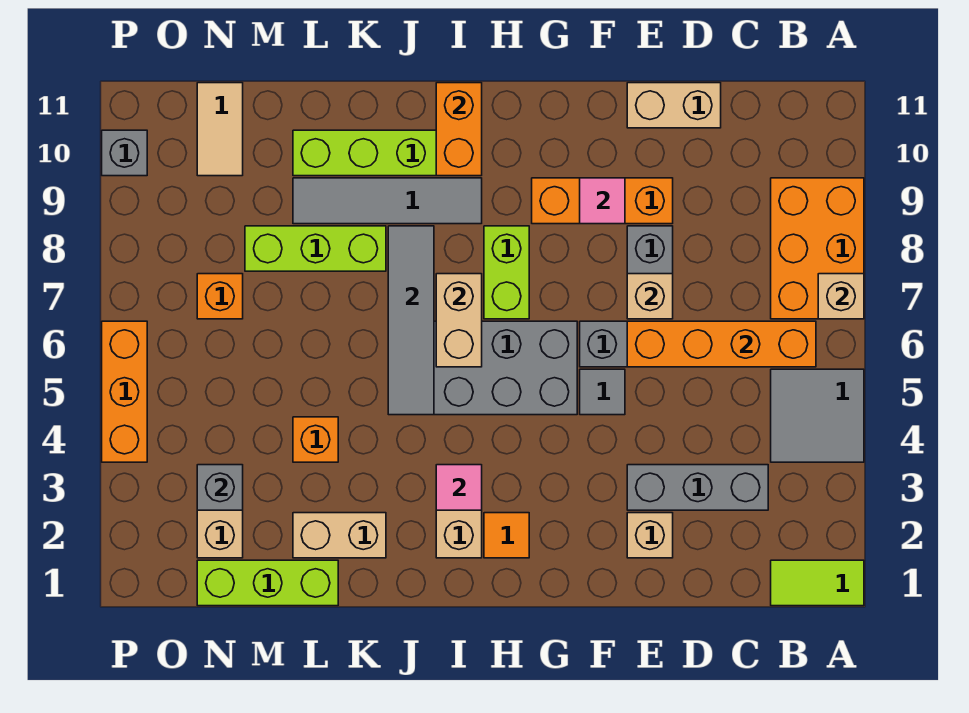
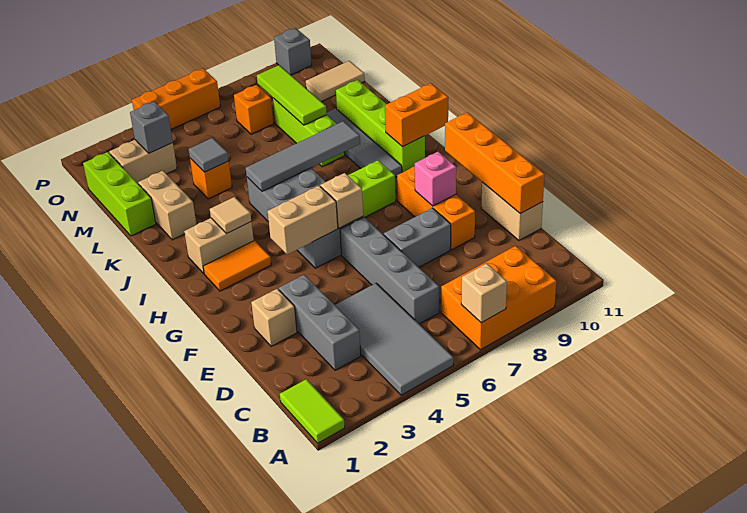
grey 2x2 tile [771,369,864,462] -> grey 2x4 tile [335,283,453,395]
orange 1x4 brick [627,321,816,367] -> orange 1x4 brick moved to [445,112,545,214]
tan 1x1 brick [627,274,673,319] -> tan 1x1 brick moved to [320,173,363,228]
grey 1x1 tile [580,369,625,415] -> grey 1x1 tile moved to [189,138,229,172]
pink 1x1 tile [580,178,625,224] -> pink 1x1 brick [415,152,456,206]
orange 1x1 tile [484,513,529,558] -> orange 1x2 tile [203,241,271,291]
pink 1x1 tile [436,465,482,510] -> tan 1x1 tile [210,197,251,233]
tan 1x2 brick [436,274,482,367] -> tan 1x2 brick moved to [268,186,338,255]
none -> lime 1x3 tile [257,65,327,125]

